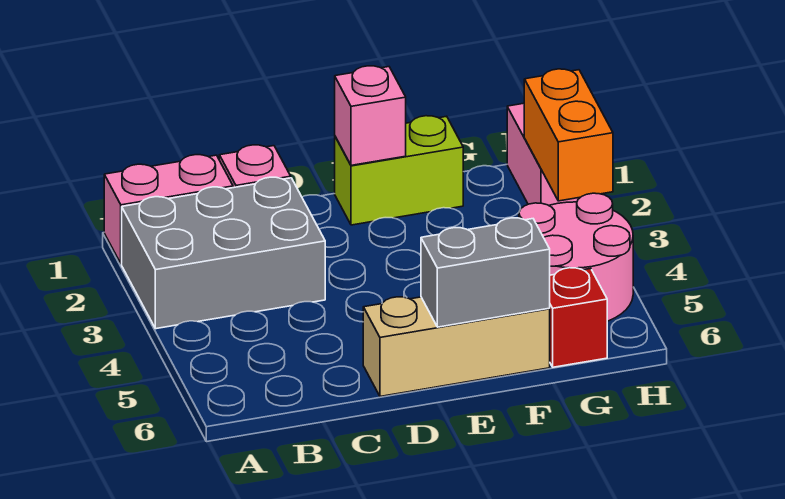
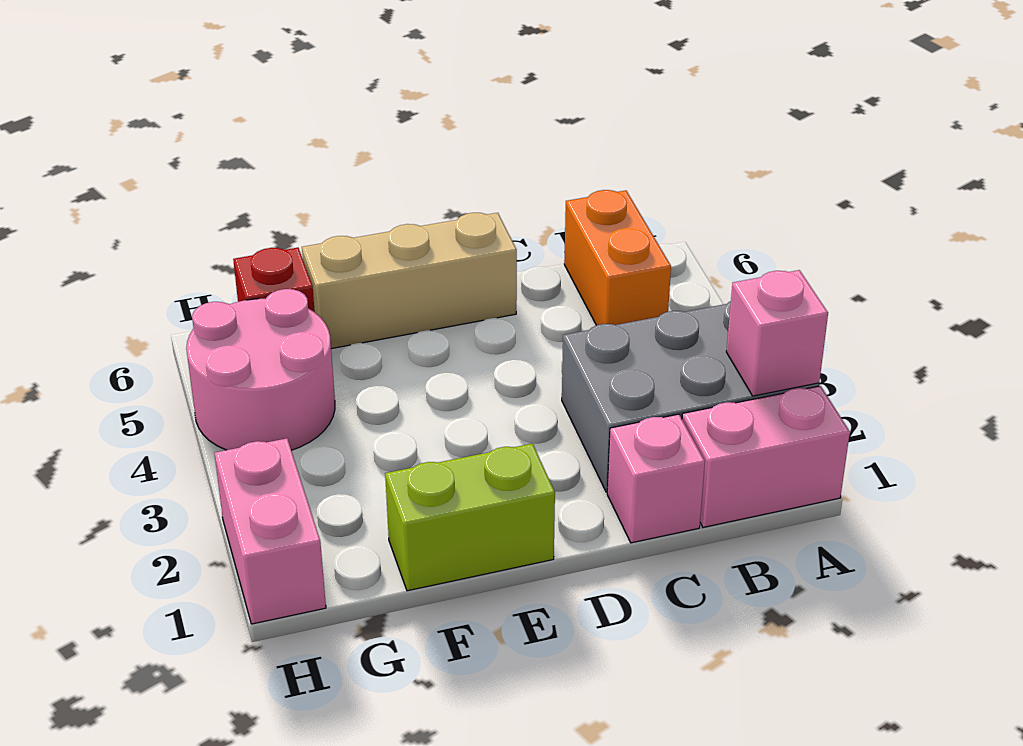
pink 1x1 brick [335,66,406,165] -> pink 1x1 brick moved to [726,270,828,396]
grey 1x2 brick [421,218,550,327] -> none
orange 1x2 brick [524,69,613,201] -> orange 1x2 brick moved to [564,190,671,325]

